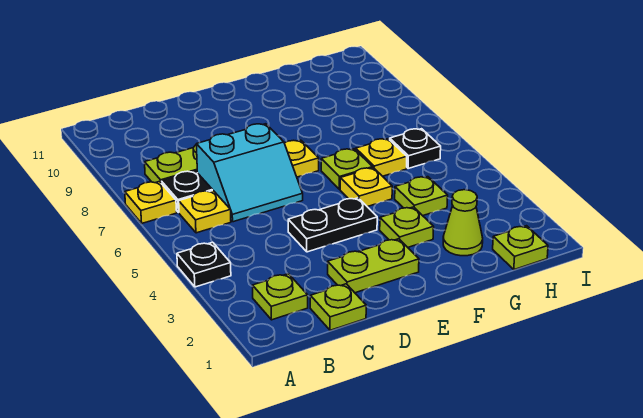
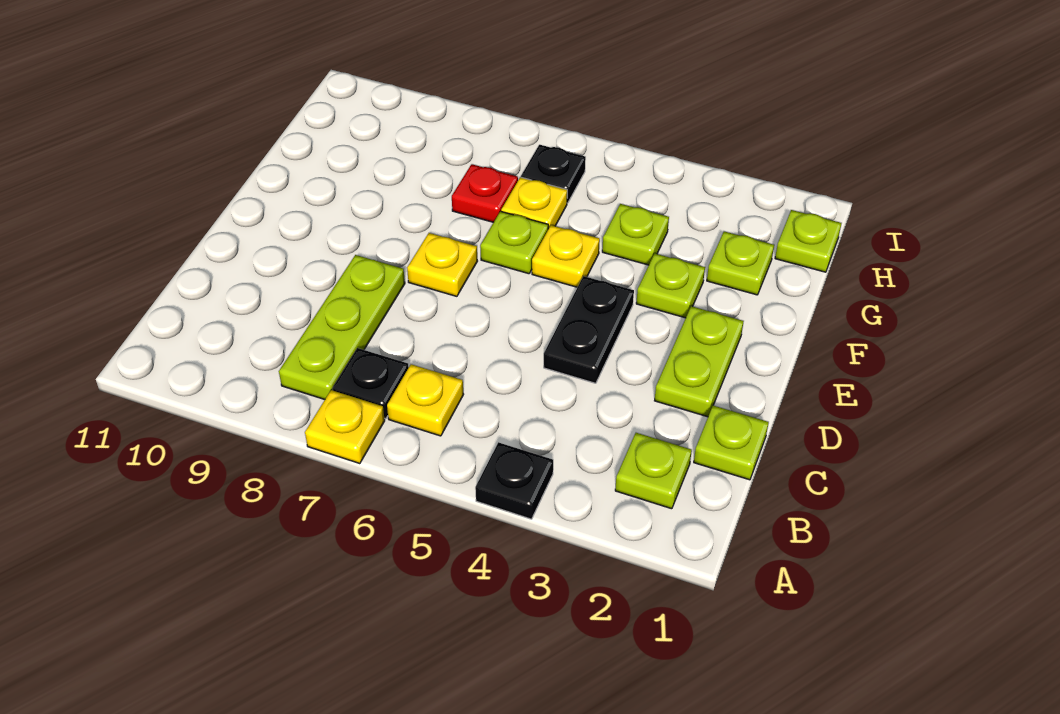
cyan 2x2 slope [196,124,303,222] -> none
lime 1x1 cone [443,190,483,256] -> lime 1x1 plate [707,231,774,295]
none -> red 1x1 plate [452,164,518,222]

